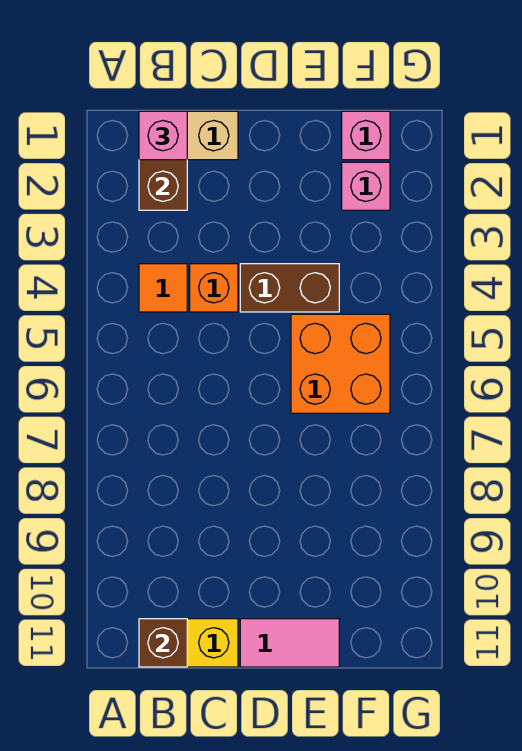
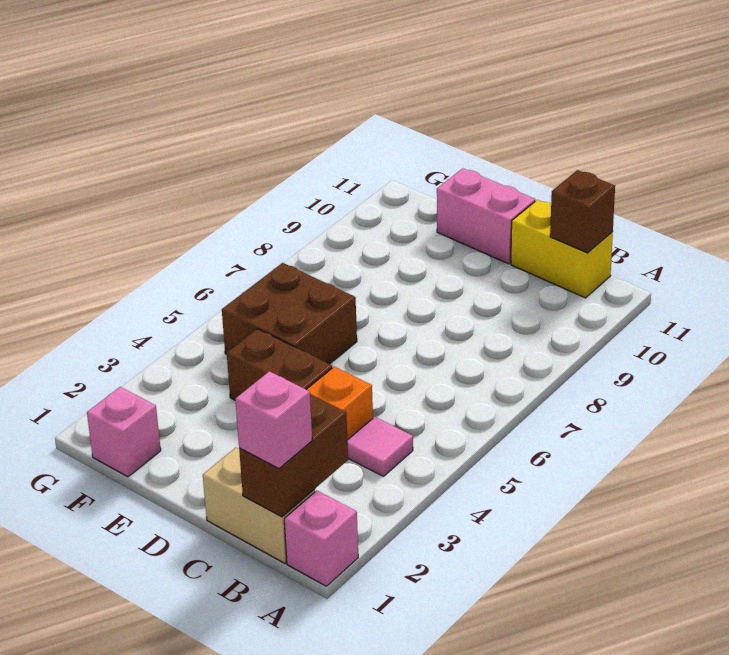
orange 1x1 tile [139,264,187,312] -> pink 1x1 tile [347,417,413,476]
pink 1x2 tile [240,619,339,667] -> pink 1x2 brick [437,168,535,264]
orange 2x2 brick [291,314,390,413] -> brown 2x2 brick [222,263,357,364]
pink 1x1 brick [342,162,390,210] -> pink 1x1 brick moved to [284,491,358,586]

